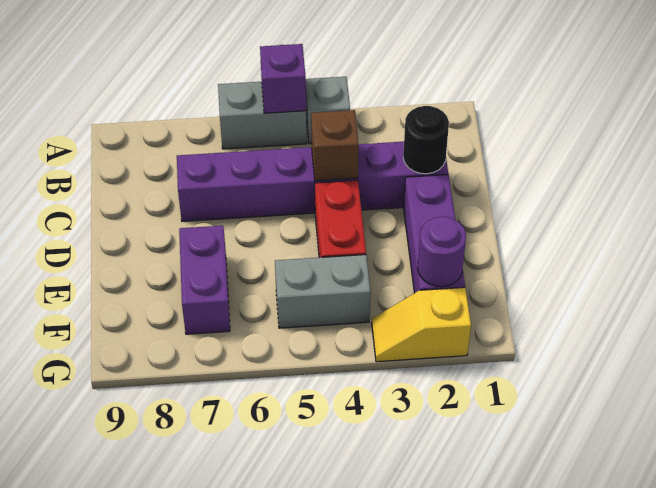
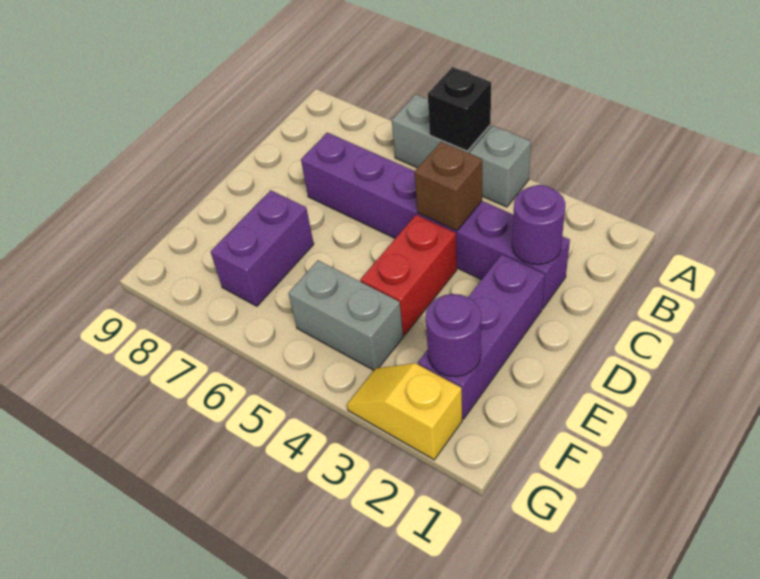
purple 1x1 brick [260,44,306,113] -> black 1x1 brick [428,67,491,151]
black 1x1 round brick [403,106,449,174] -> purple 1x1 round brick [512,185,565,265]

